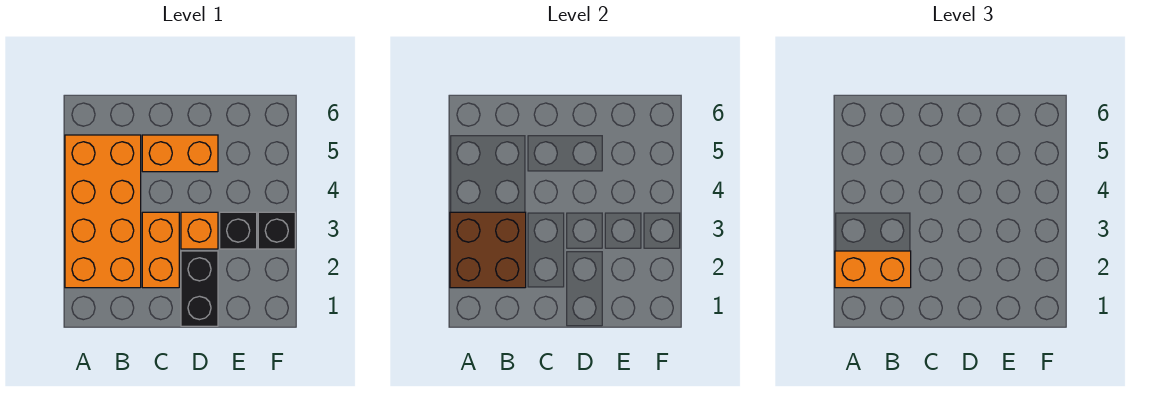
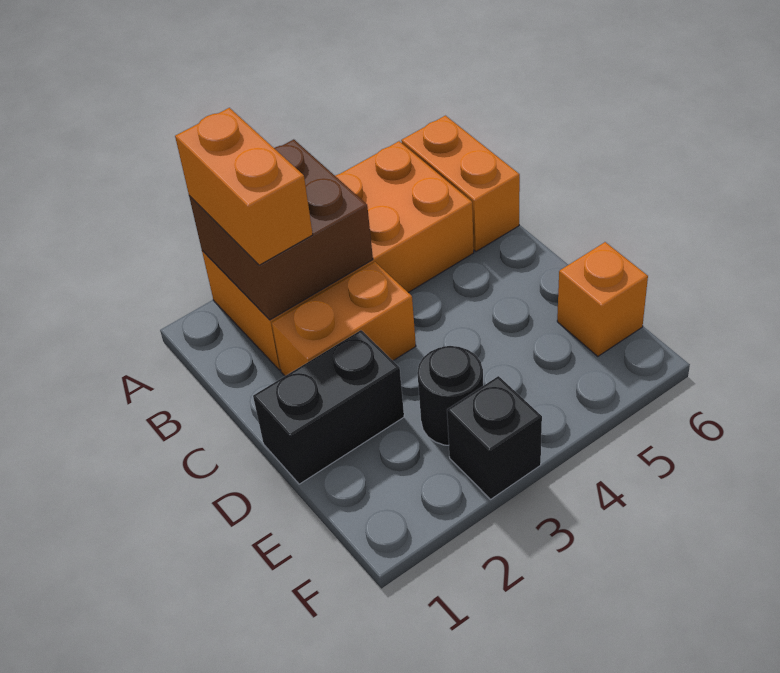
orange 1x2 brick [142,135,218,172] -> orange 1x2 brick moved to [401,116,520,252]
orange 1x1 brick [181,212,218,249] -> orange 1x1 brick moved to [557,242,648,357]
black 1x1 brick [220,212,257,249] -> black 1x1 round brick [417,346,483,445]

